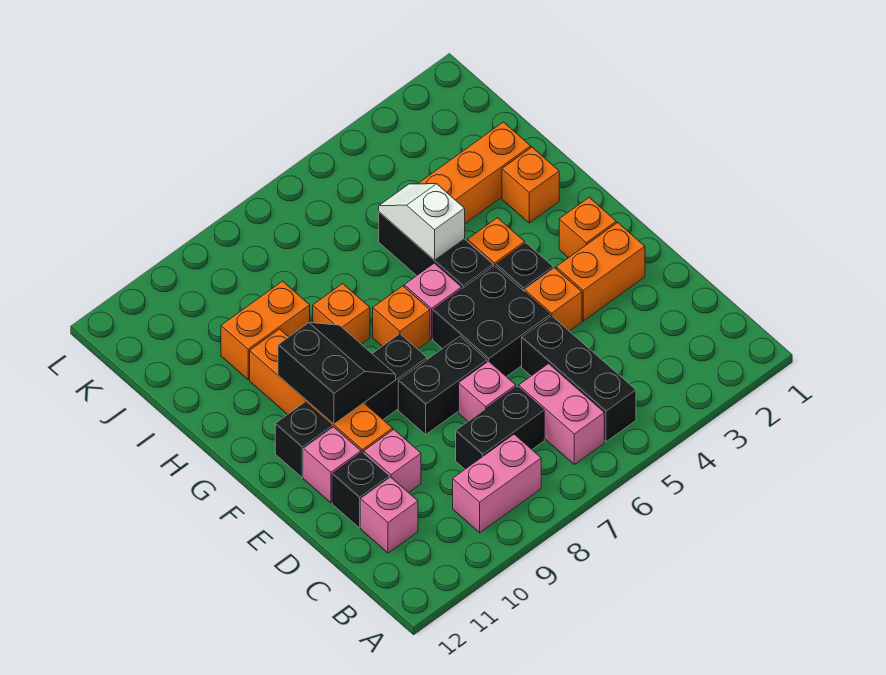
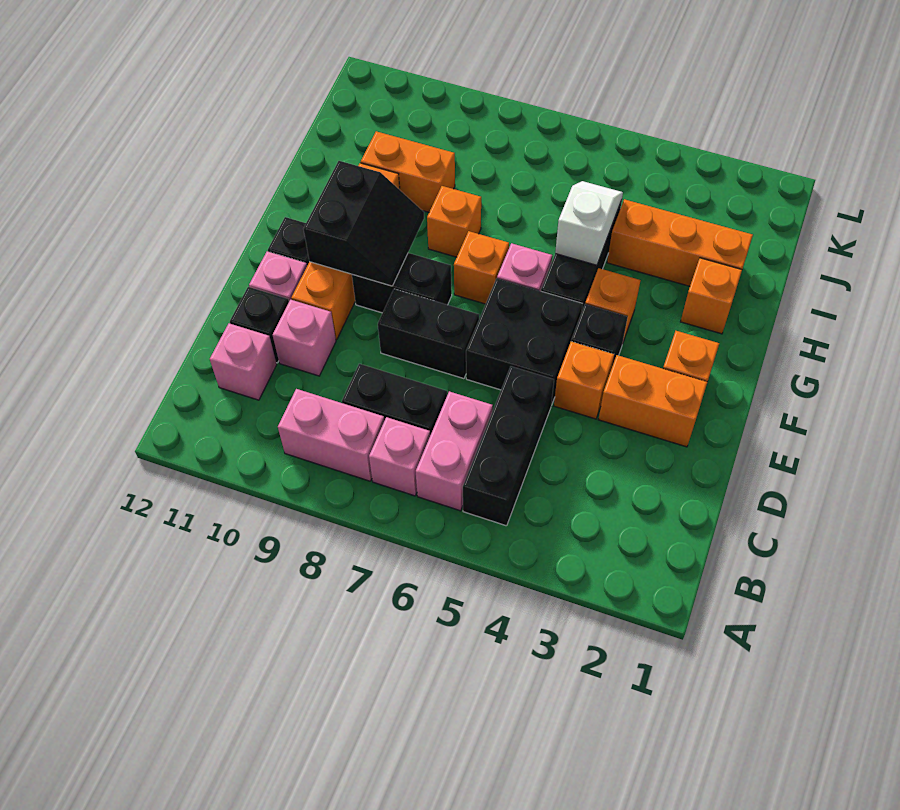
pink 1x1 brick [459,361,516,421] -> pink 1x1 brick moved to [369,417,430,496]

